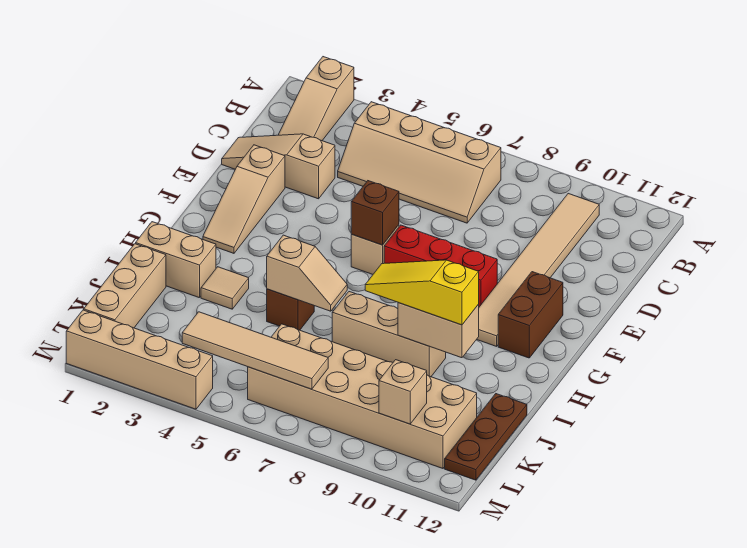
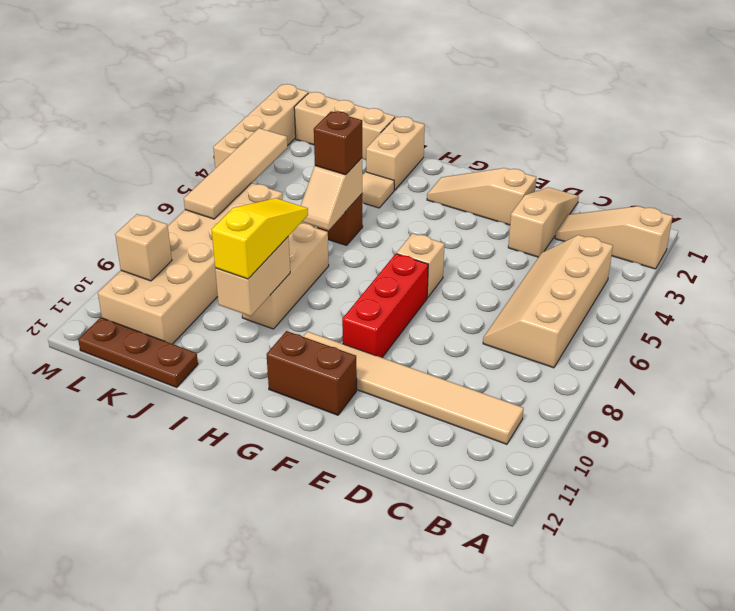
brown 1x1 brick [351,181,399,245] -> brown 1x1 brick moved to [314,111,362,175]

